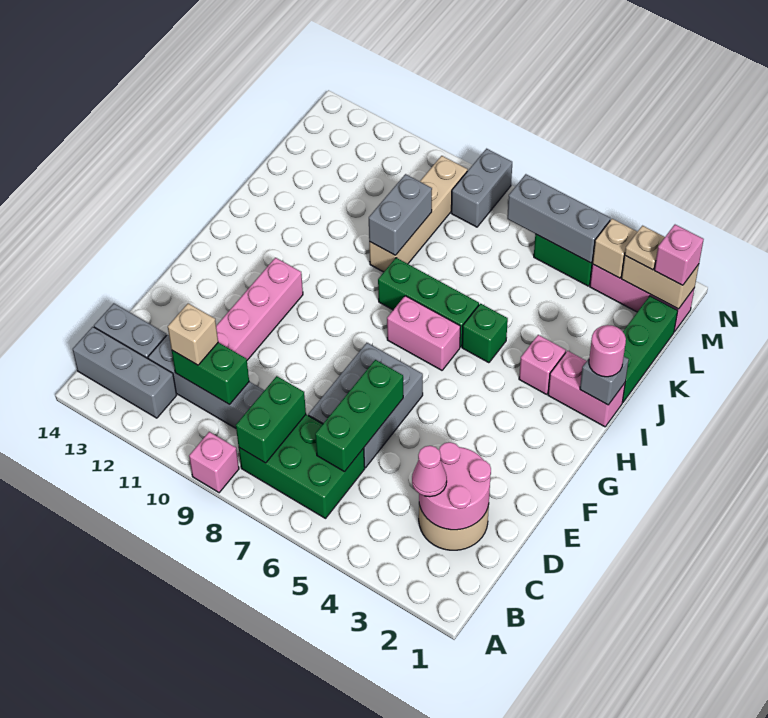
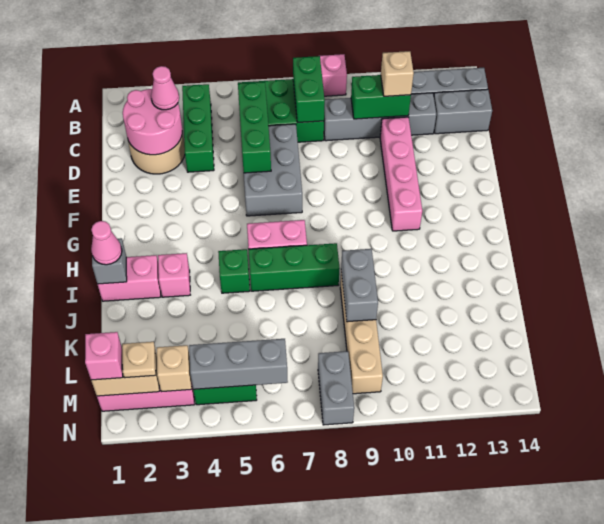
pink 1x1 round brick [589,325,626,377] -> pink 1x1 cone [91,221,122,265]
green 1x3 brick [622,296,678,403] -> green 1x3 brick moved to [182,84,214,172]

